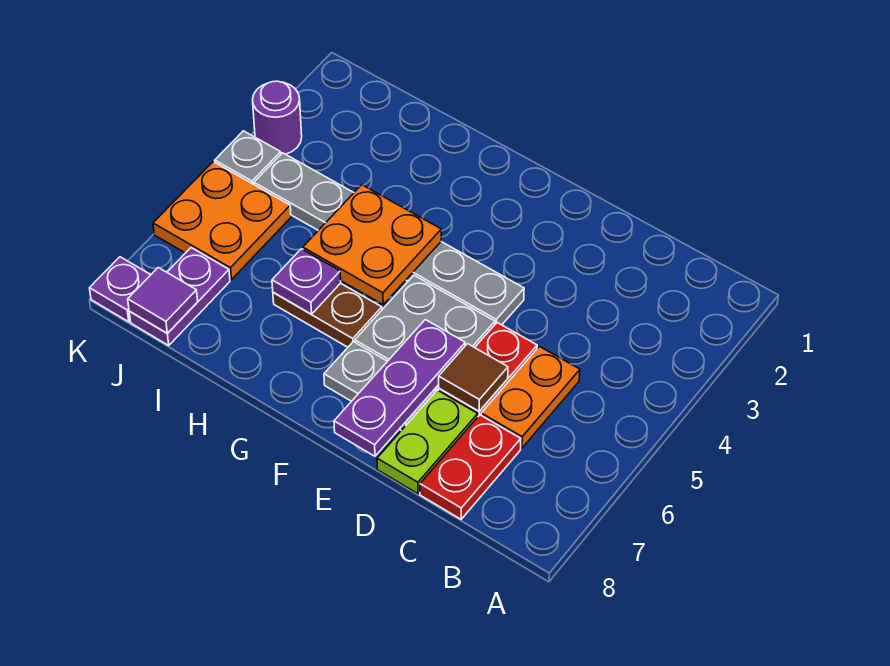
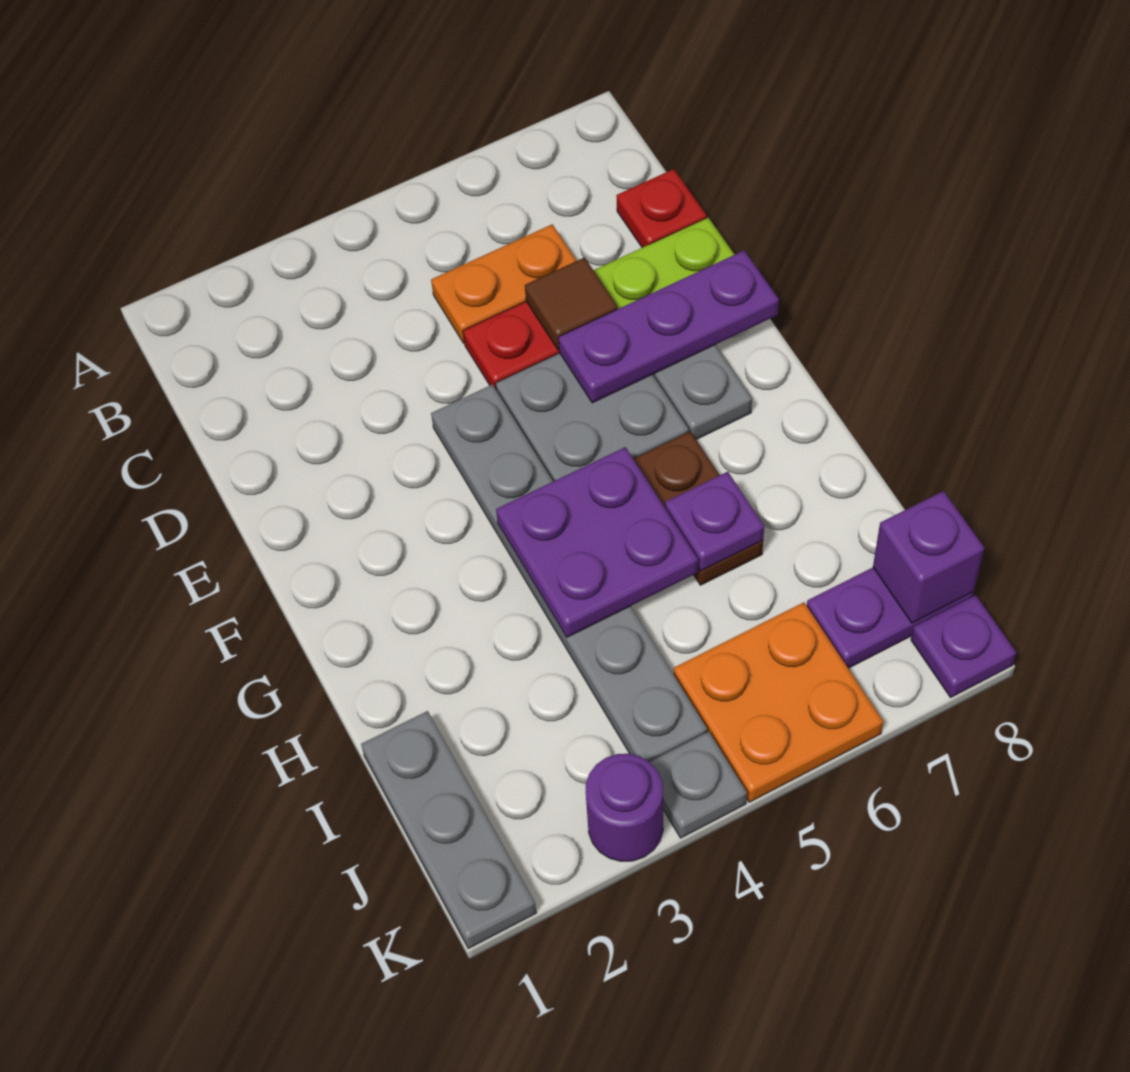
red 1x2 plate [420,415,521,519] -> red 1x1 plate [616,169,707,248]
orange 2x2 plate [303,185,441,305] -> purple 2x2 plate [496,447,698,637]
none -> grey 1x3 plate [361,711,536,949]
purple 1x1 tile [128,268,198,333] -> purple 1x1 brick [873,491,985,623]

